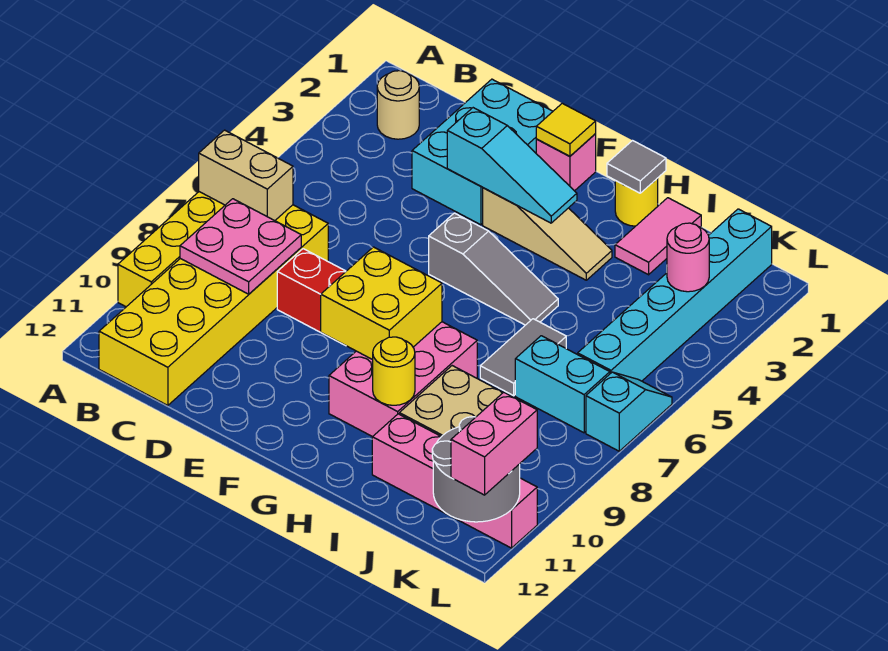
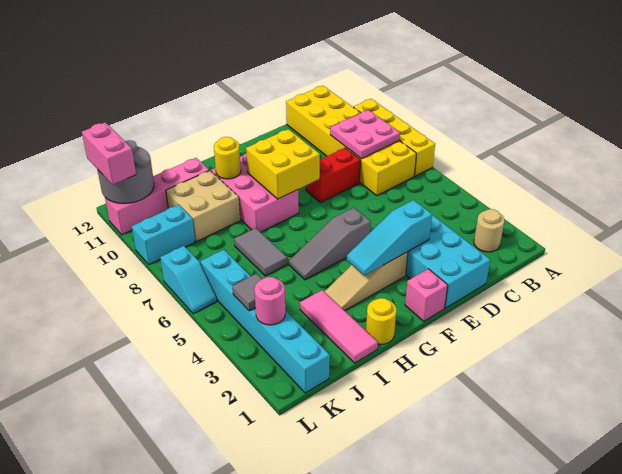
tan 1x2 brick [199,130,293,221] -> none
yellow 1x1 tile [536,103,596,156] -> none
grey 1x1 tile [607,141,666,193] -> grey 1x1 tile moved to [232,274,261,311]
pink 1x2 tile [615,198,701,275] -> pink 1x3 tile [300,290,378,363]
cyan 1x2 brick [515,336,610,433] -> cyan 1x2 brick moved to [132,205,195,265]

